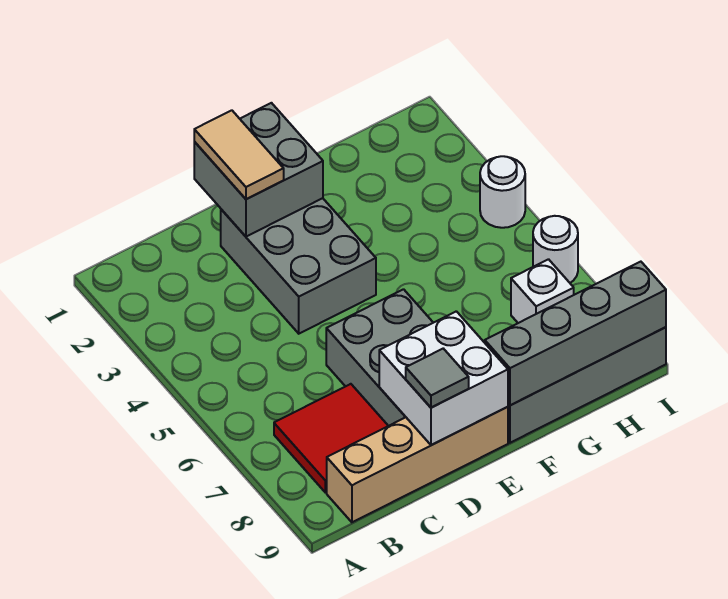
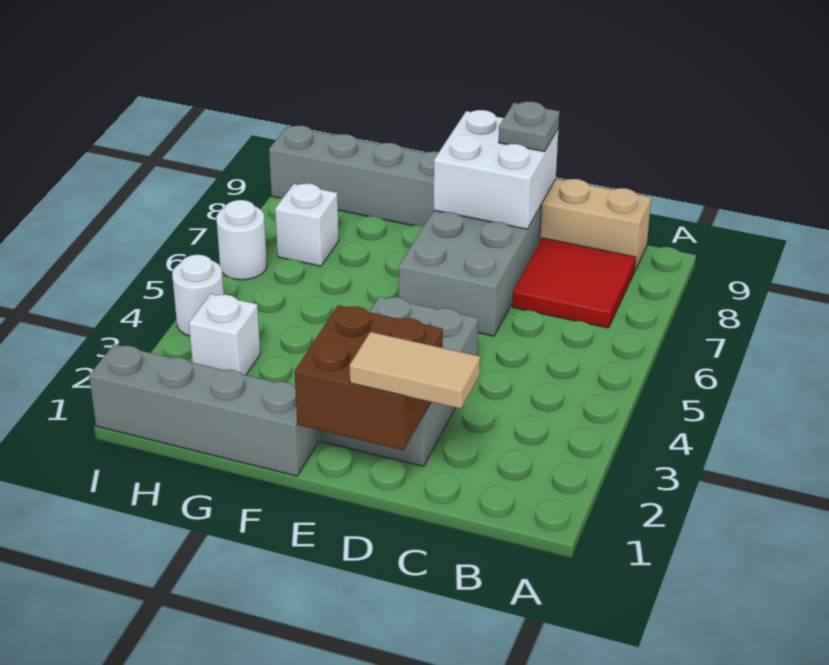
grey 2x2 brick [194,103,323,237] -> brown 2x2 brick [295,305,443,450]
tan 1x2 tile [194,110,284,199] -> tan 1x2 tile turned to [350,332,480,409]
grey 1x1 tile [406,349,469,407] -> grey 1x1 plate [499,102,559,152]
grey 1x4 brick [485,262,666,405] -> grey 1x4 brick moved to [89,344,318,476]
none -> white 1x1 brick [189,294,260,375]

